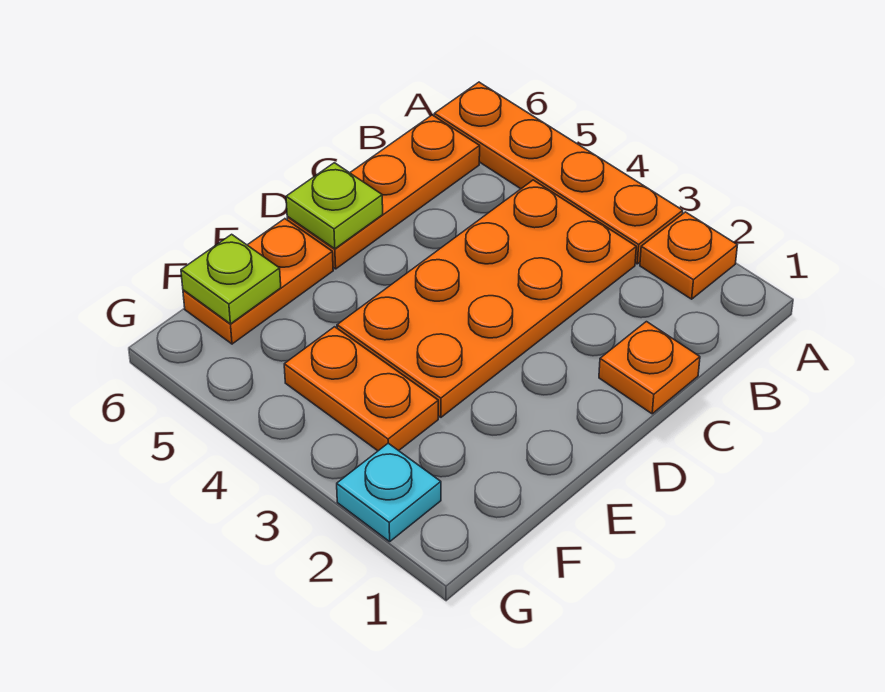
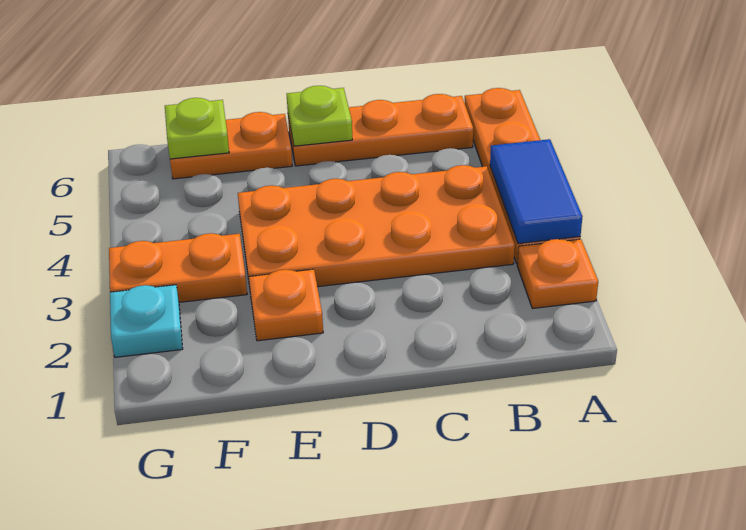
none -> blue 1x2 tile [490,139,582,244]
orange 1x1 plate [599,322,700,414] -> orange 1x1 plate moved to [249,269,323,341]
orange 1x2 plate [284,327,438,451] -> orange 1x2 plate turned to [109,233,247,302]

